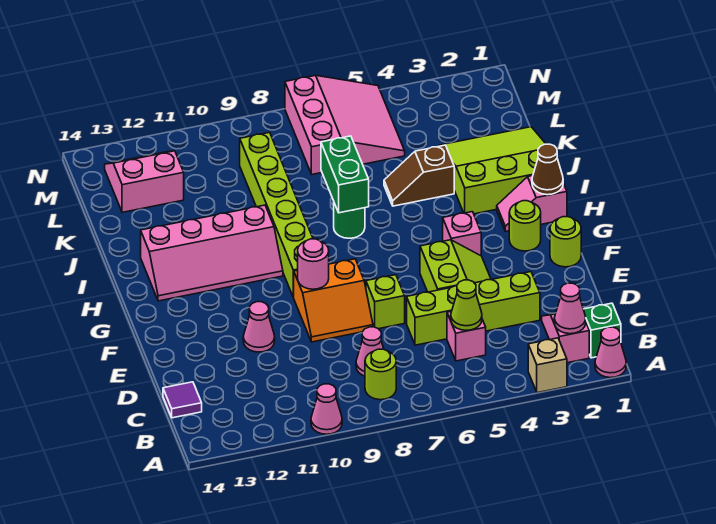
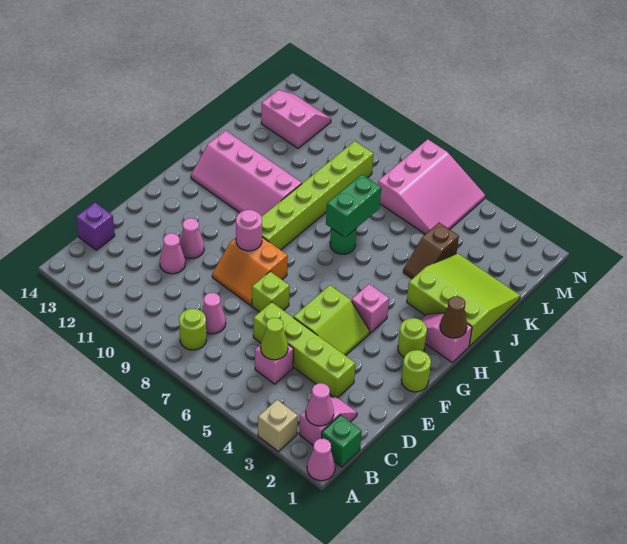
pink 1x1 cone [311,384,342,434] -> pink 1x1 cone moved to [160,233,185,274]
purple 1x1 tile [163,382,202,418] -> purple 1x1 brick [76,203,115,250]
brown 1x2 slope [384,145,454,206] -> brown 1x2 slope turned to [403,223,459,279]

